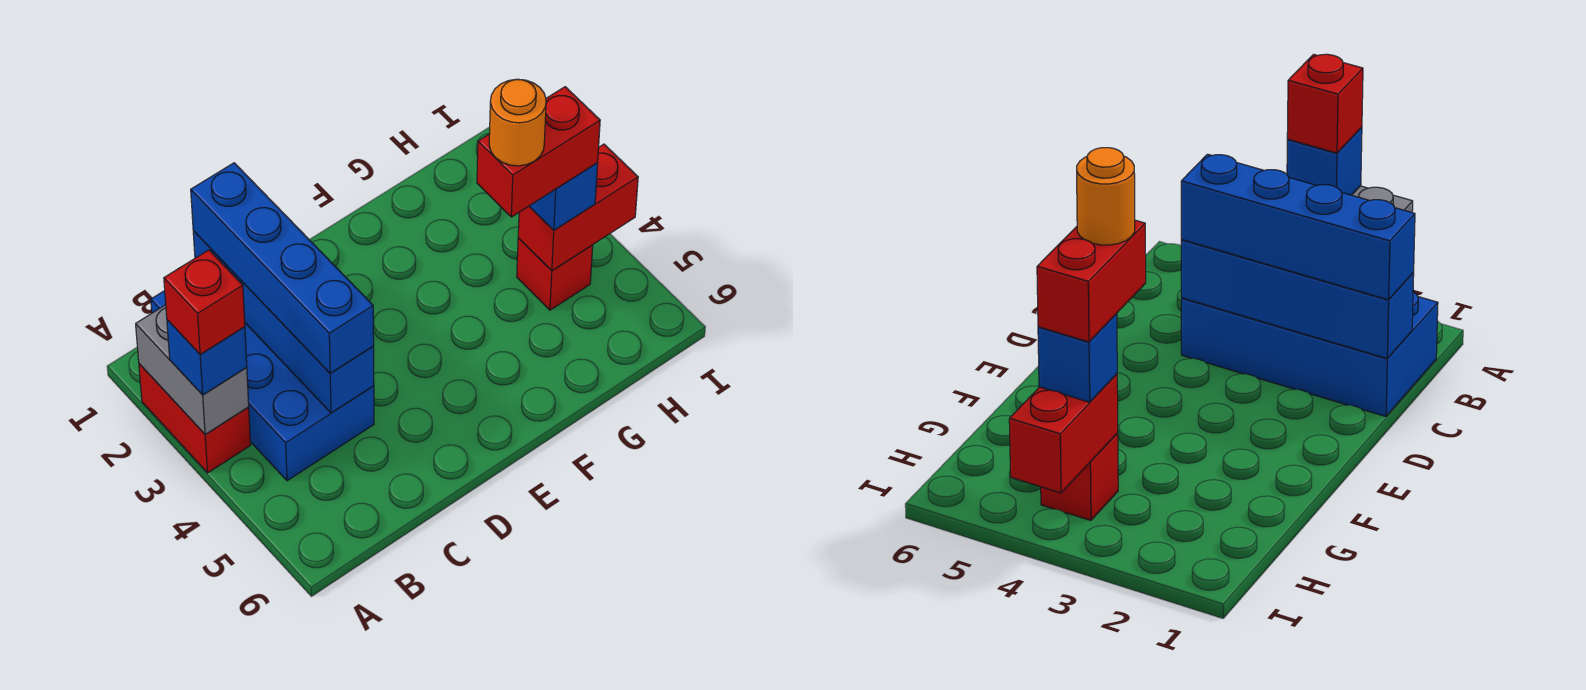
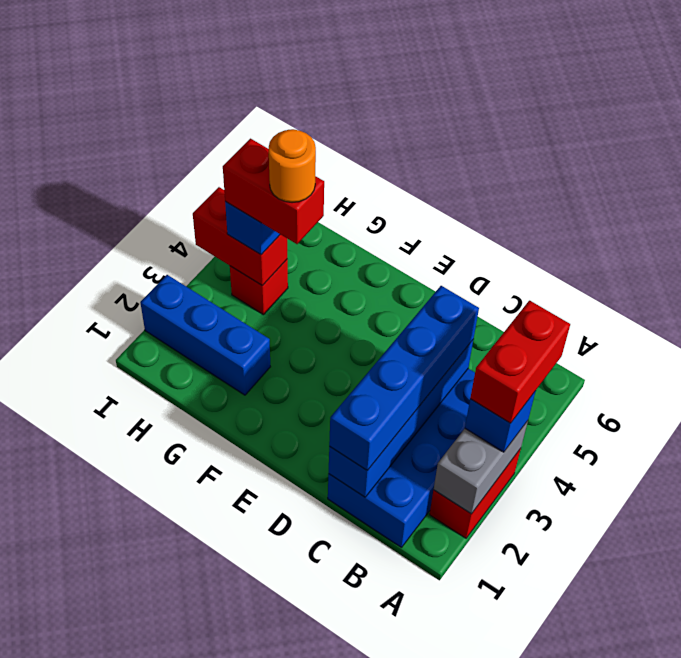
red 1x1 brick [164,250,245,355] -> red 1x2 brick [470,301,570,423]
none -> blue 1x3 brick [140,275,270,395]

